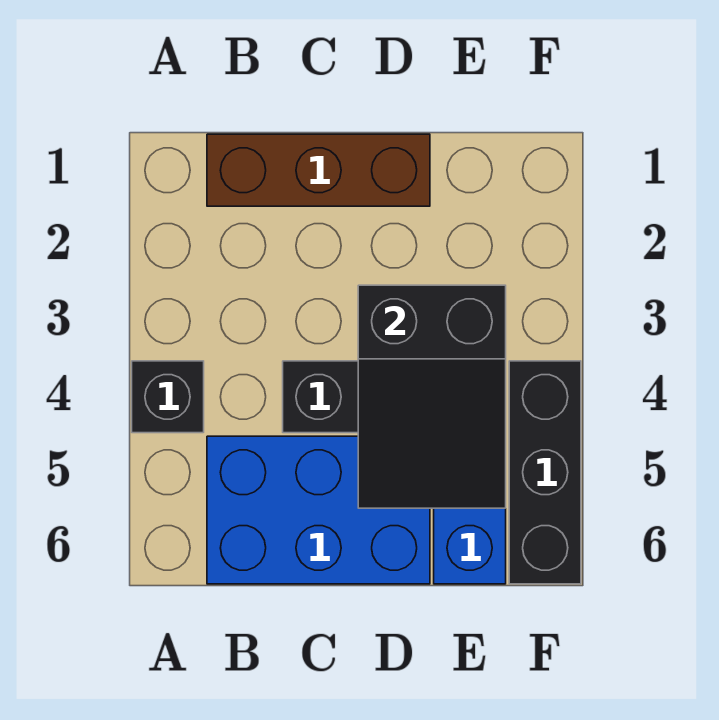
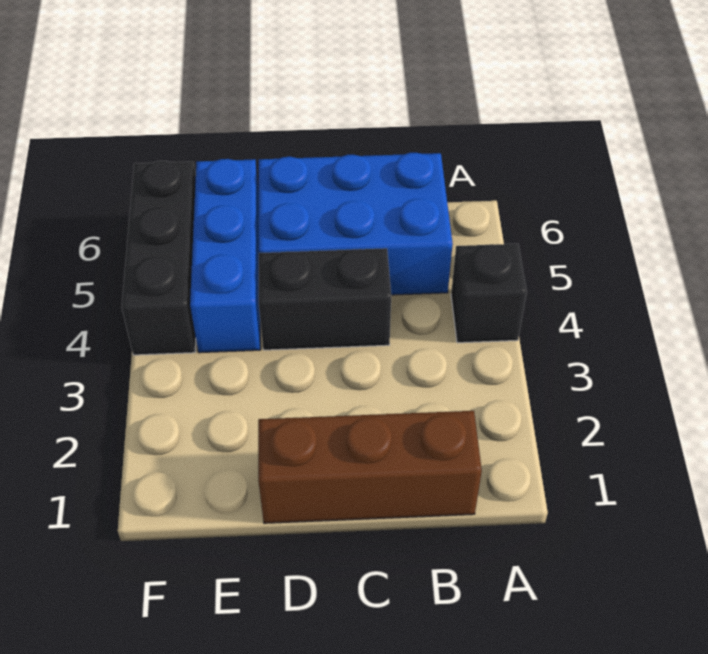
black 2x3 slope [358,285,506,508] -> none

